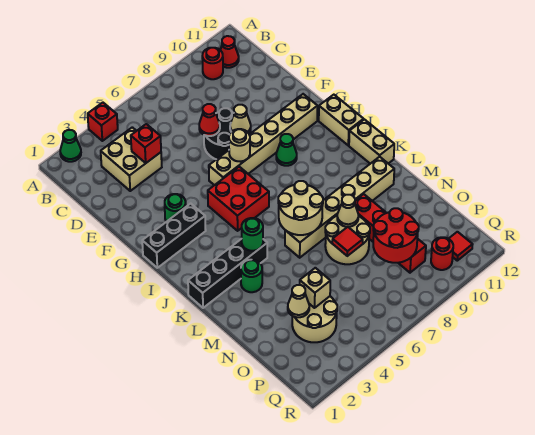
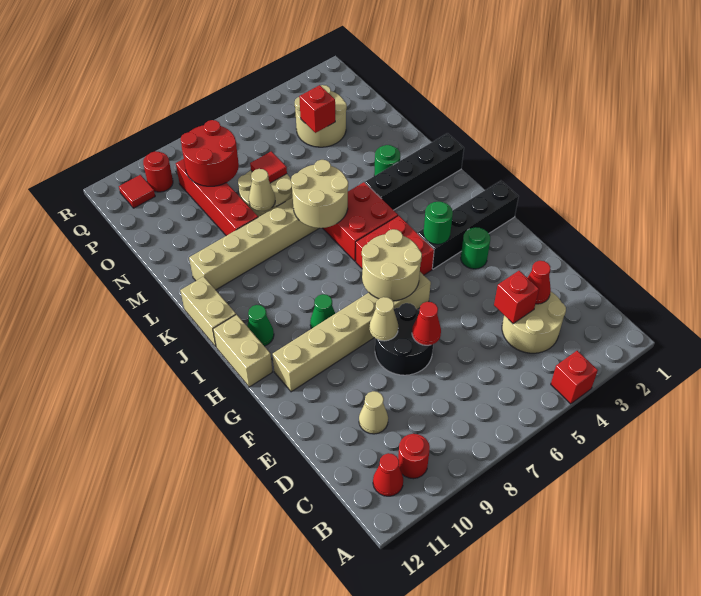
green 1x1 cone [60,130,81,162] -> green 1x1 cone moved to [247,305,274,346]
tan 2x2 brick [101,127,162,191] -> tan 2x2 round brick [502,292,566,353]
none -> red 1x1 cone [527,261,551,304]
tan 1x1 round brick [229,129,250,162] -> tan 2x2 round brick [362,229,422,301]
black 1x3 brick [142,204,206,268] -> black 1x4 brick [418,181,519,269]
none -> red 2x2 brick [323,182,398,261]
green 1x1 round brick [242,218,263,251] -> green 1x1 round brick moved to [423,202,453,244]
tan 1x1 cone [288,285,309,317] -> tan 1x1 cone moved to [359,391,388,434]
tan 1x1 brick [300,268,330,308] -> red 1x1 brick [299,85,335,133]

